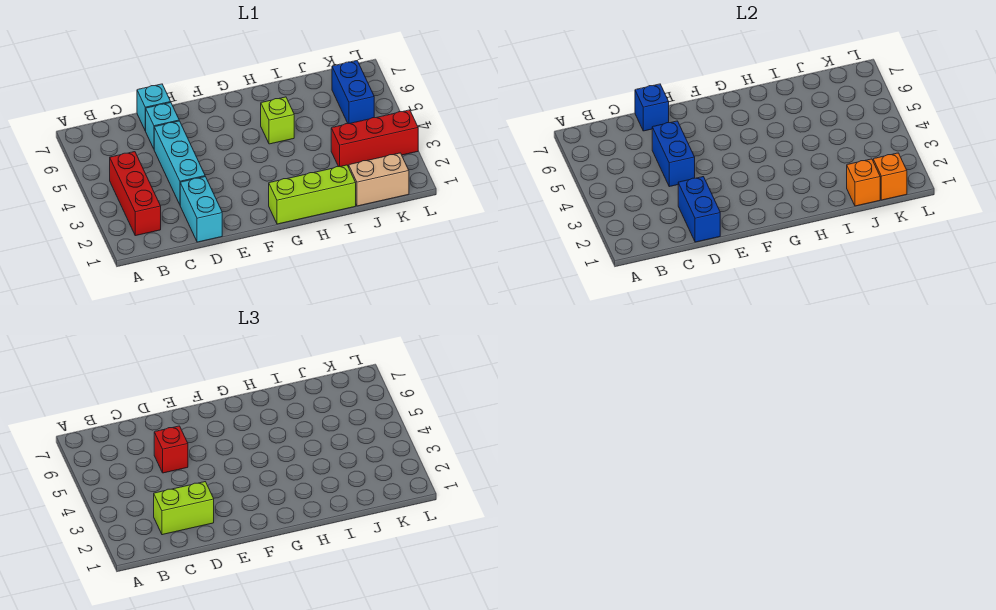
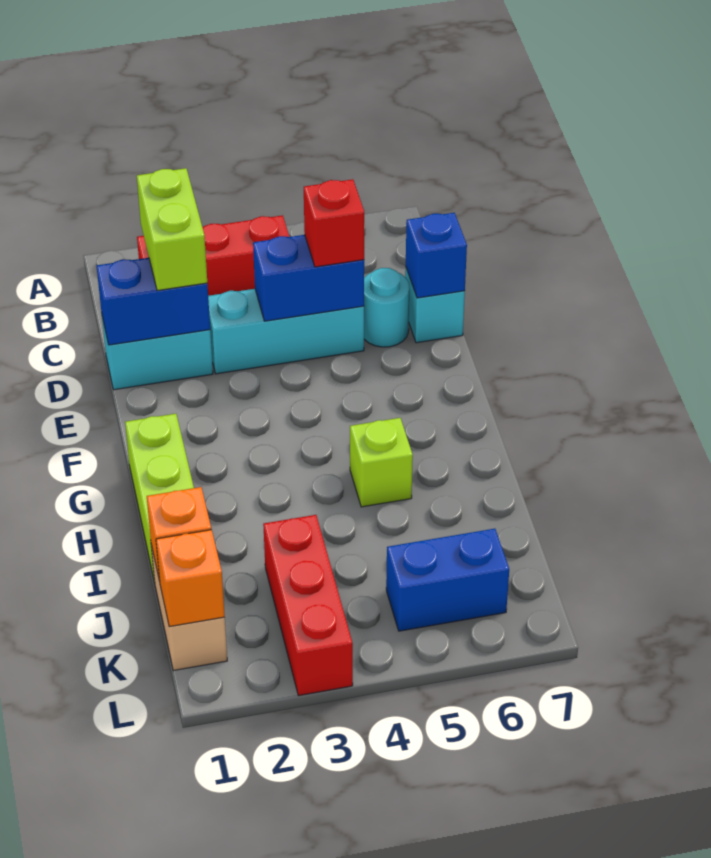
cyan 1x1 brick [146,103,179,149] -> cyan 1x1 round brick [364,268,409,347]

